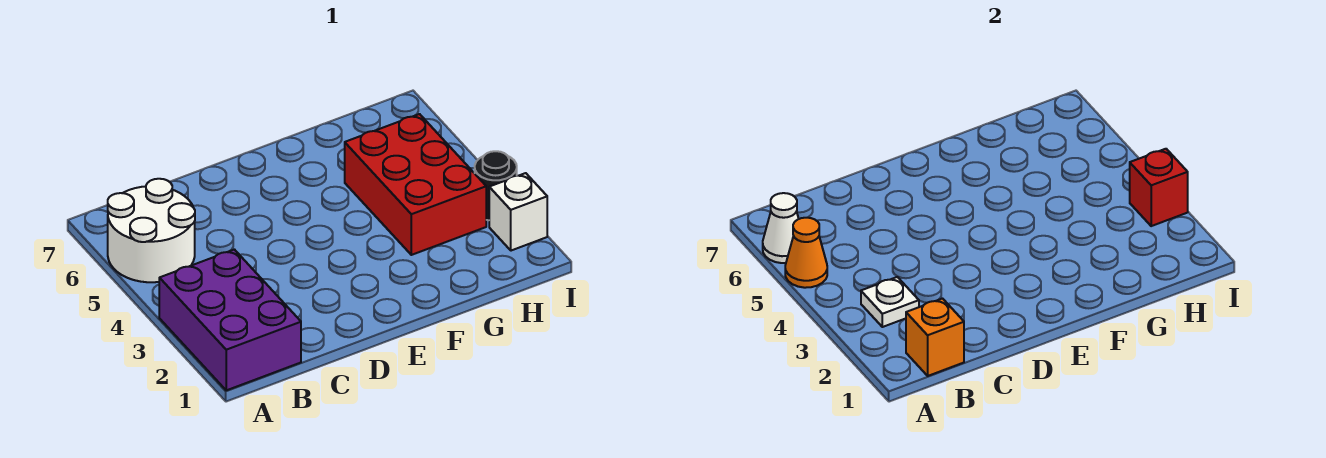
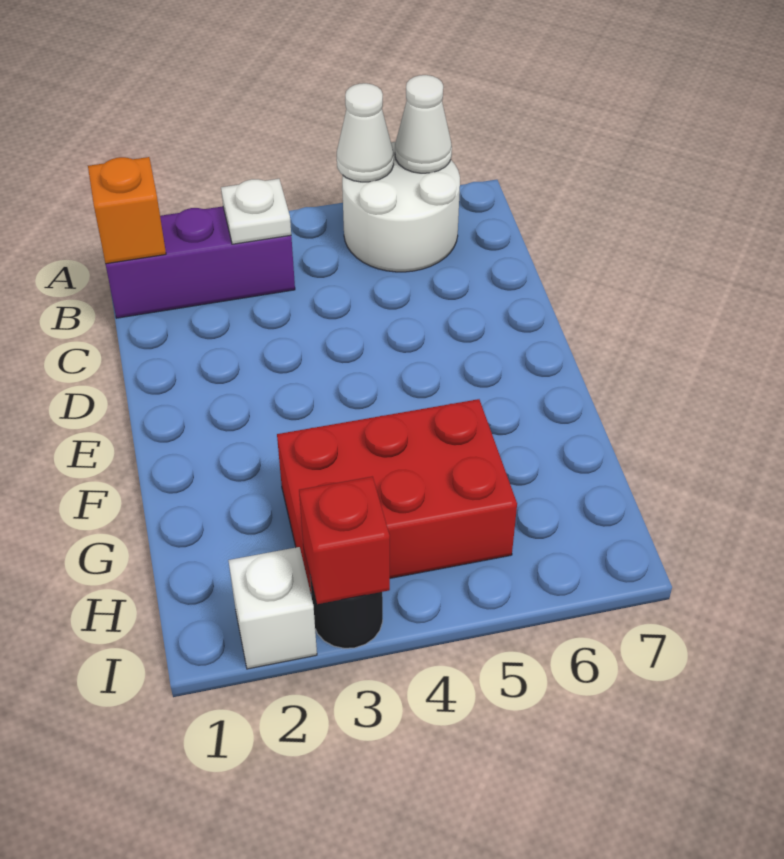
purple 2x3 brick [159,249,301,390] -> purple 1x3 brick [106,206,295,318]
orange 1x1 cone [785,218,827,288] -> white 1x1 cone [337,83,394,182]

